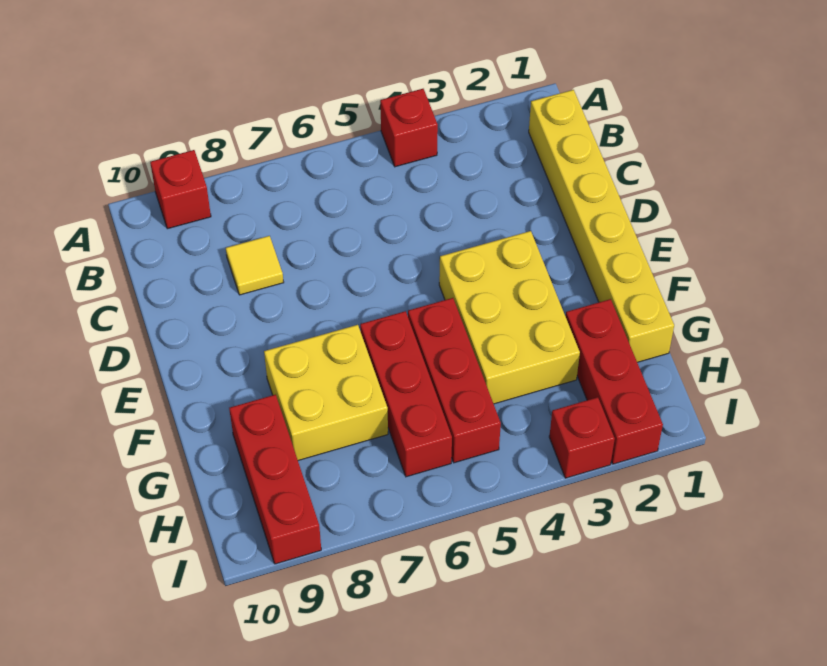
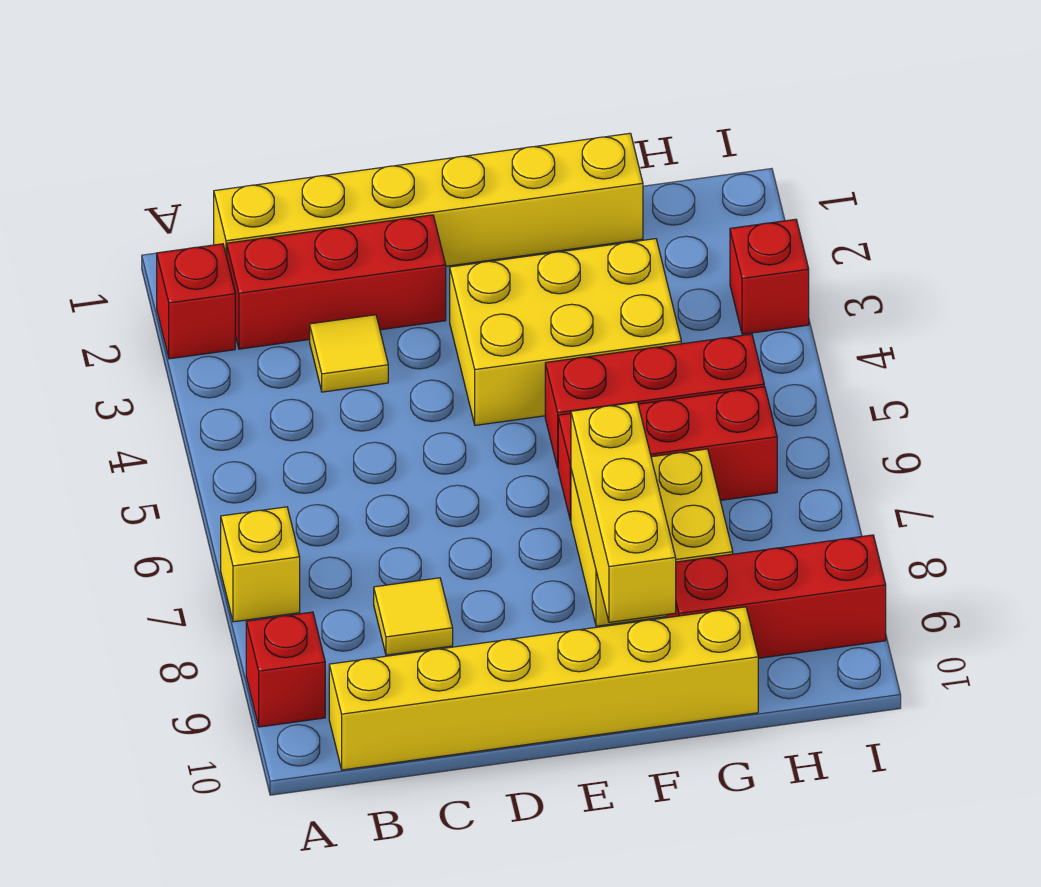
red 1x1 brick [380,89,438,167] -> red 1x1 brick moved to [157,244,235,359]
none -> yellow 1x1 brick [221,507,300,622]
none -> yellow 1x6 brick [329,607,758,770]
none -> yellow 1x1 tile [310,315,388,392]
none -> yellow 1x3 brick [571,402,676,622]
red 1x3 brick [566,299,663,464] -> red 1x3 brick moved to [227,215,446,349]

